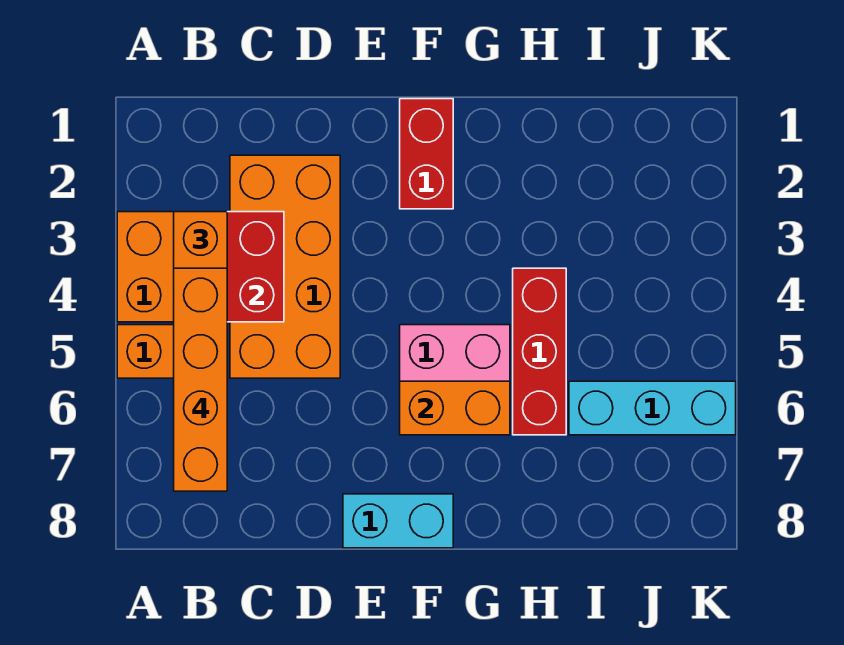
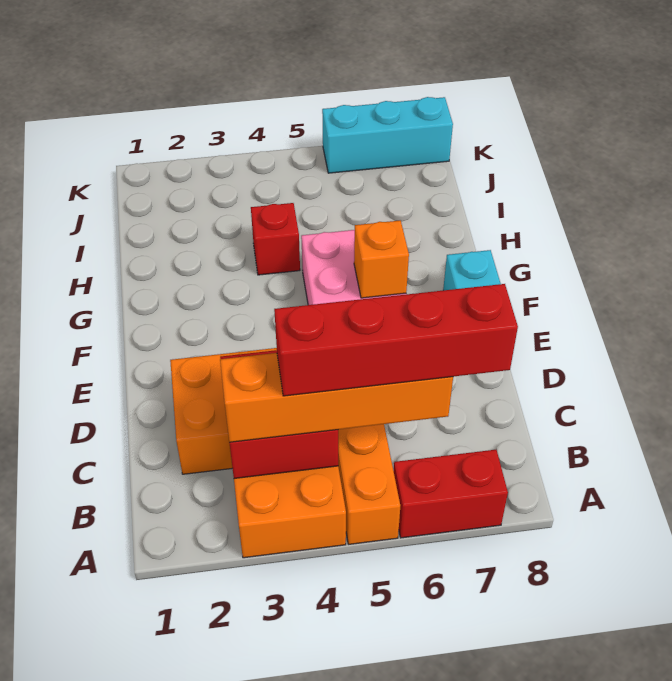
orange 1x4 brick [174,268,227,491] -> red 1x4 brick [274,284,518,396]
red 1x2 brick [400,99,453,209] -> red 1x2 brick moved to [394,449,508,538]
orange 1x2 brick [400,381,510,435] -> orange 1x1 brick [354,220,409,298]
red 1x3 brick [513,268,566,435] -> red 1x1 brick [251,203,300,275]
cyan 1x3 brick [569,381,736,435] -> cyan 1x3 brick turned to [322,97,453,173]

